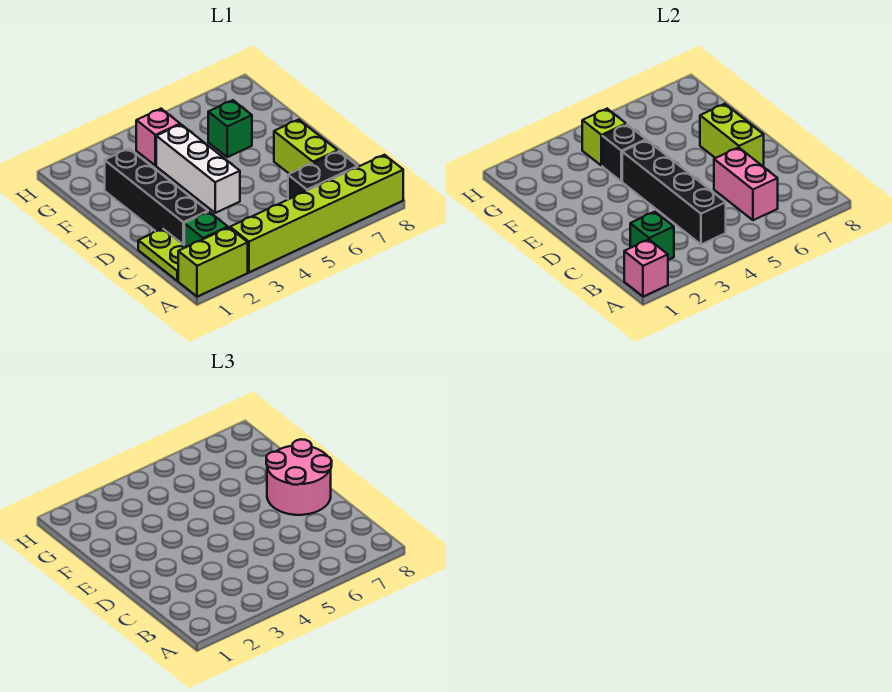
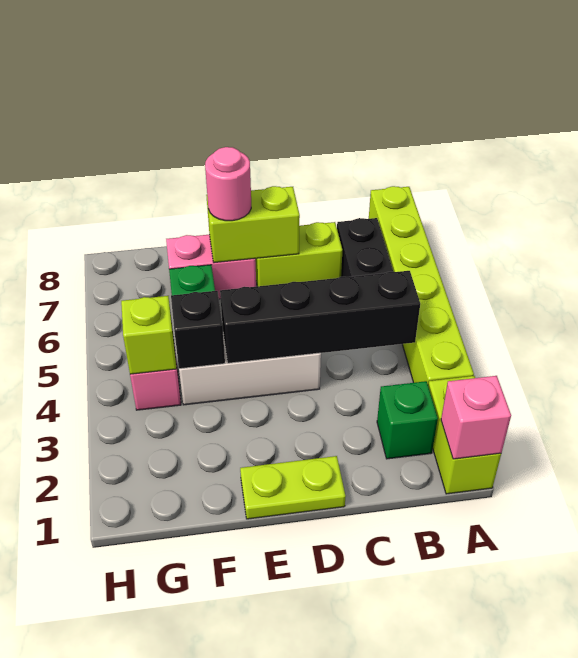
lime 1x2 plate [138,229,186,281] -> lime 1x2 plate moved to [240,456,346,519]
green 1x1 brick [630,212,674,260] -> none
pink 1x2 brick [714,147,778,220] -> pink 1x2 brick moved to [166,235,256,299]
black 1x4 brick [105,149,208,245] -> none
pink 2x2 round brick [266,439,332,515] -> pink 1x1 round brick [205,147,251,221]

